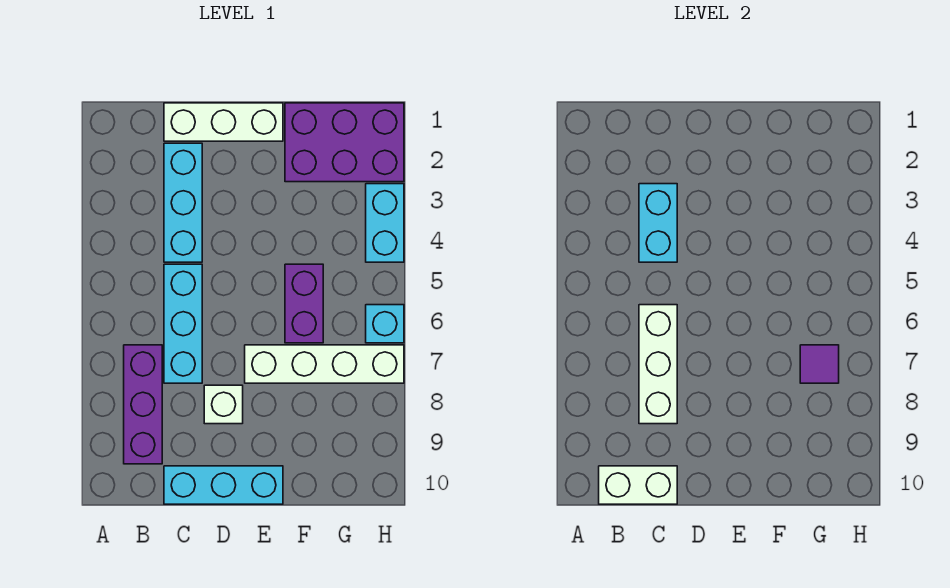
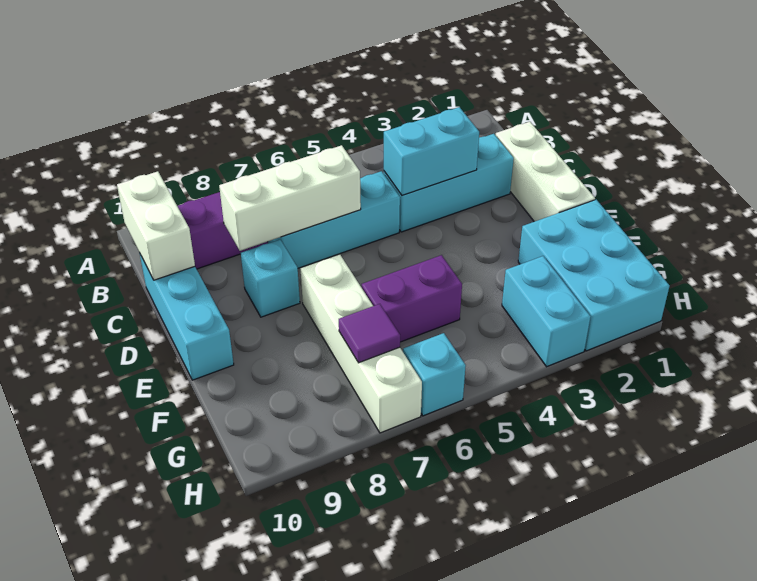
white 1x1 brick [204,385,243,424] -> cyan 1x1 brick [241,240,300,317]
purple 2x3 brick [285,103,404,182] -> cyan 2x3 brick [518,200,669,351]
cyan 1x2 brick [366,184,404,262] -> cyan 1x2 brick turned to [502,256,591,367]

